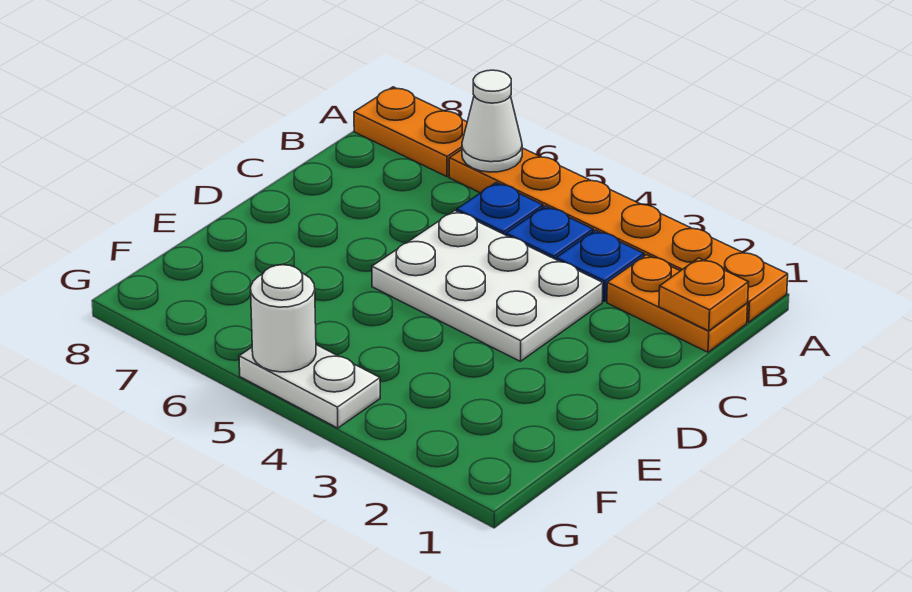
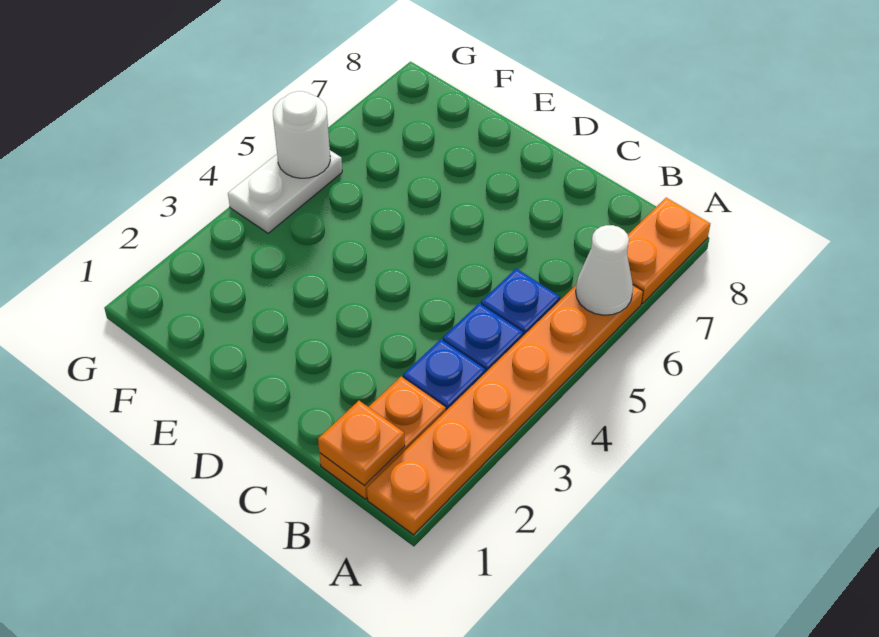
white 2x3 plate [372,210,603,361] -> none

